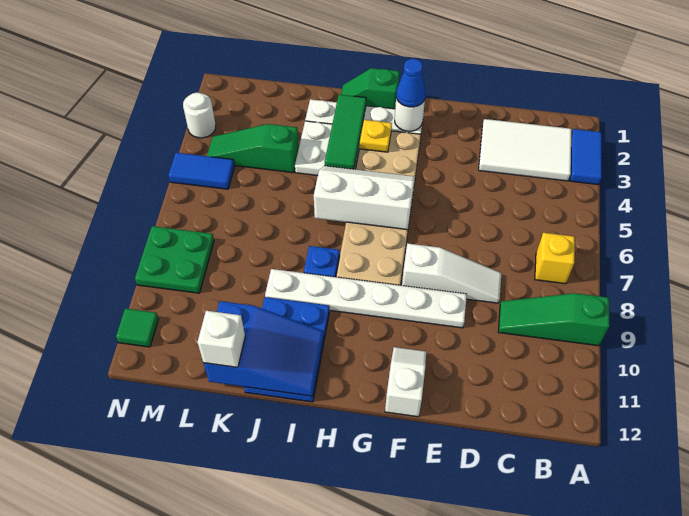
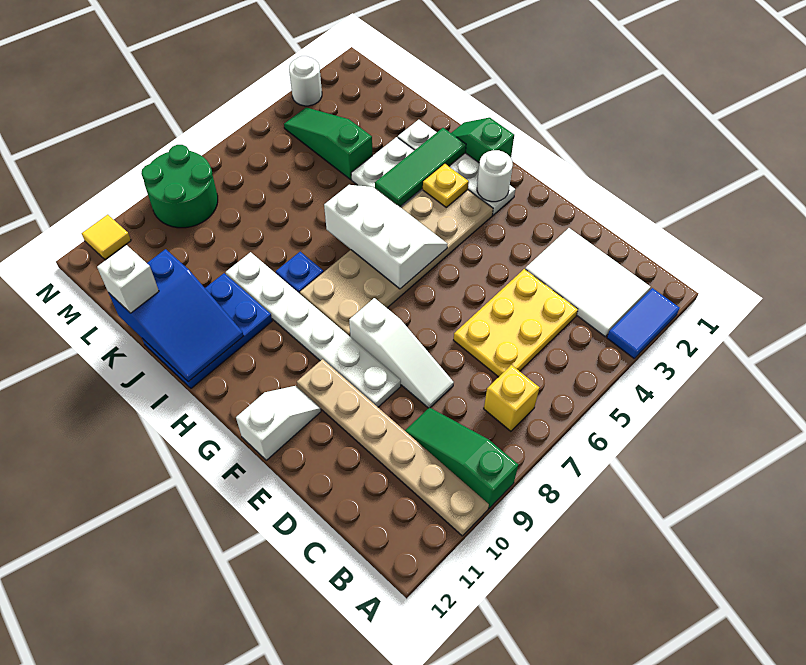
none -> tan 1x6 plate [297,359,489,536]
none -> yellow 2x3 plate [454,269,578,377]
blue 1x1 cone [396,59,426,107] -> none
blue 1x2 tile [168,153,234,189] -> none
green 2x2 plate [135,226,214,293] -> green 2x2 round brick [141,145,218,228]
green 1x1 tile [116,308,158,347] -> yellow 1x1 tile [82,215,131,260]

